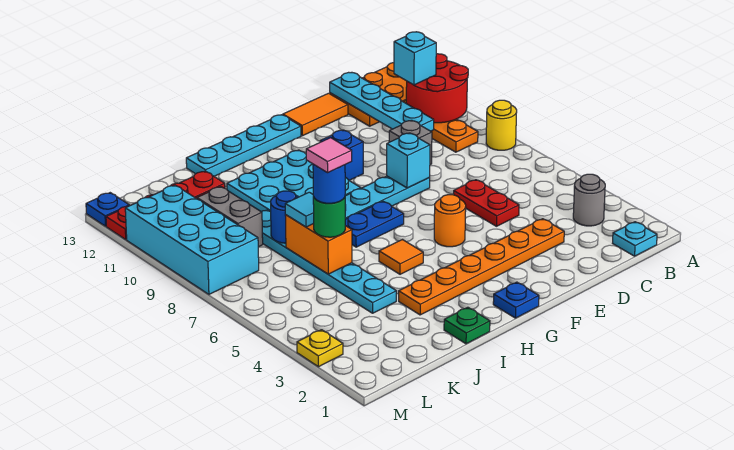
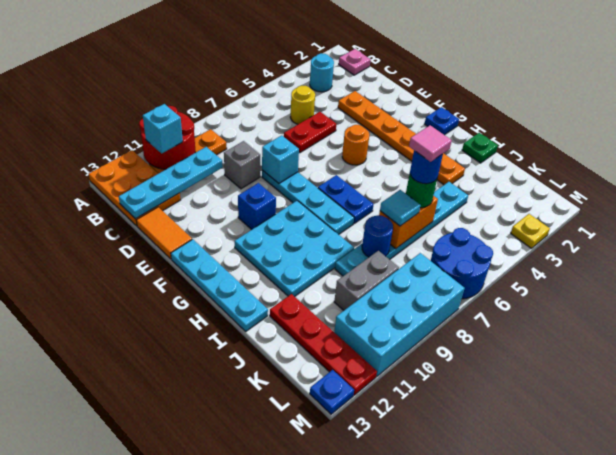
yellow 1x1 round brick [486,100,517,150] -> yellow 1x1 round brick moved to [290,86,315,124]
cyan 1x1 plate [613,222,657,256] -> pink 1x1 plate [339,49,370,75]
grey 1x1 round brick [573,174,605,226] -> cyan 1x1 round brick [310,53,334,92]
orange 1x1 tile [379,240,423,274] -> none
none -> blue 2x2 round brick [431,228,493,299]

